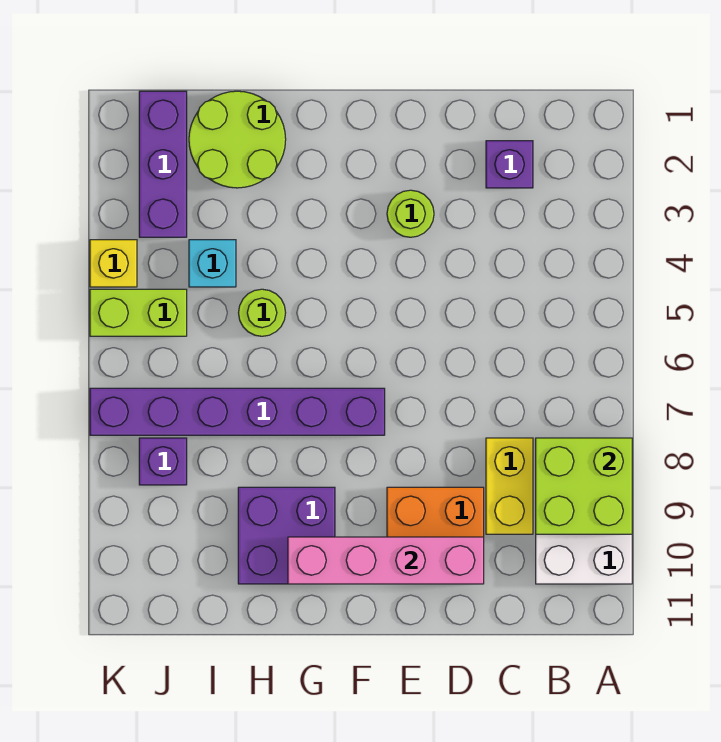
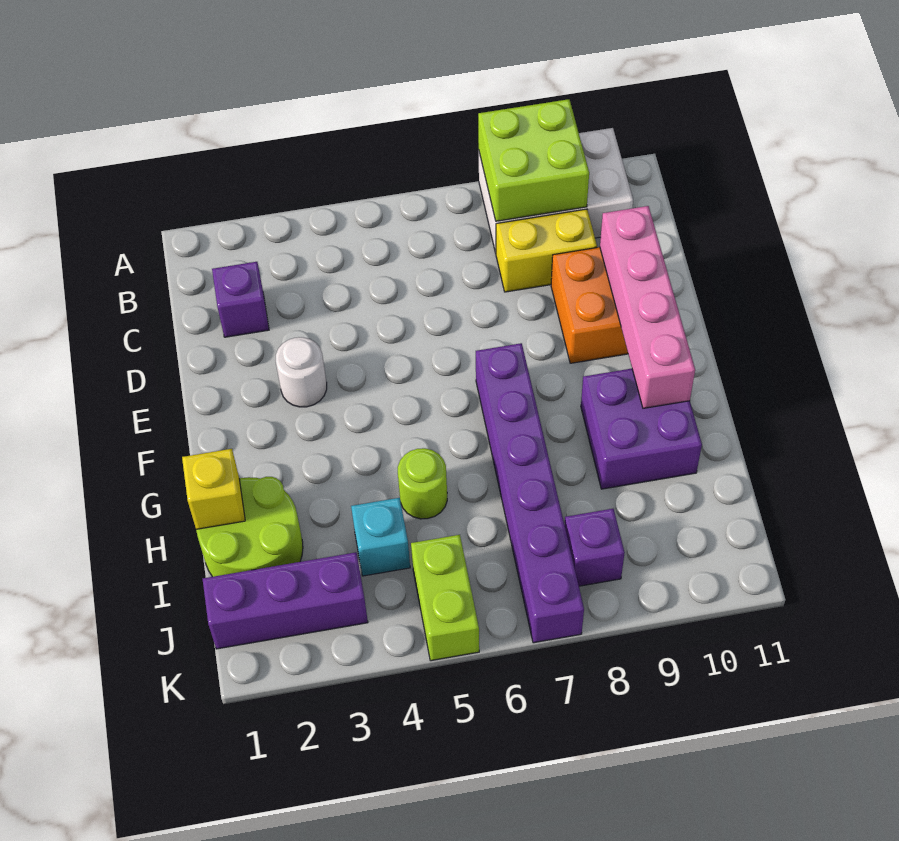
lime 1x1 round brick [387,190,434,237] -> white 1x1 round brick [276,337,327,407]
yellow 1x1 brick [90,240,137,287] -> yellow 1x1 brick moved to [182,449,245,529]

